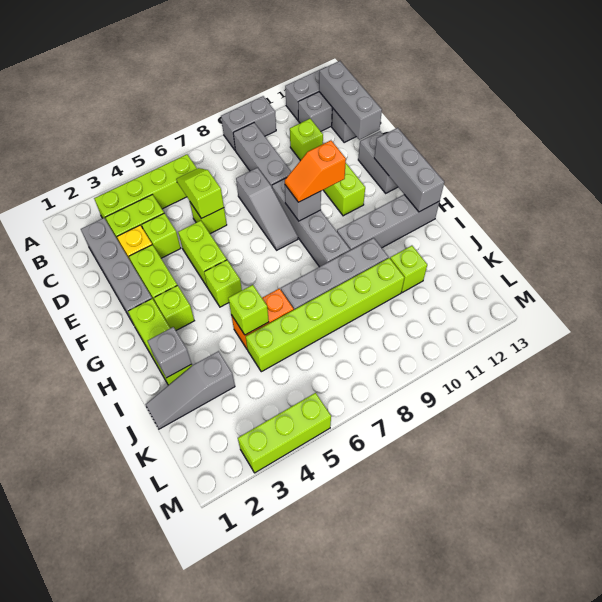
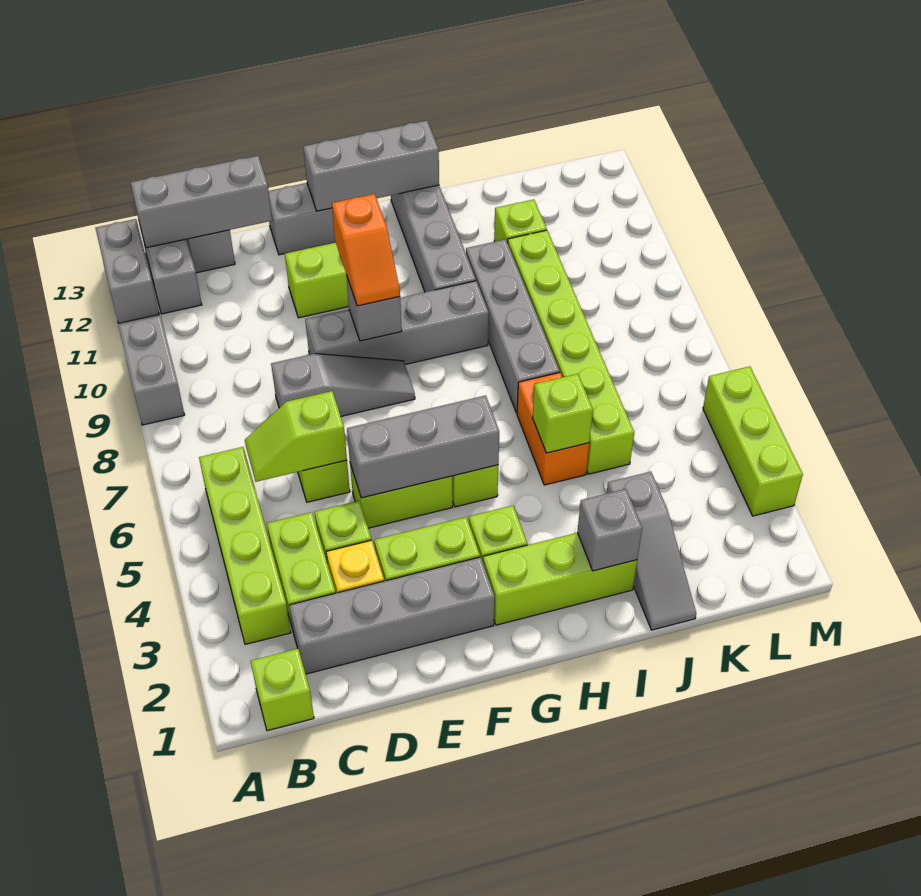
grey 1x3 brick [233,123,291,187] -> grey 1x3 brick moved to [347,395,499,498]
lime 1x1 brick [290,119,323,160] -> lime 1x1 brick moved to [251,649,314,731]

